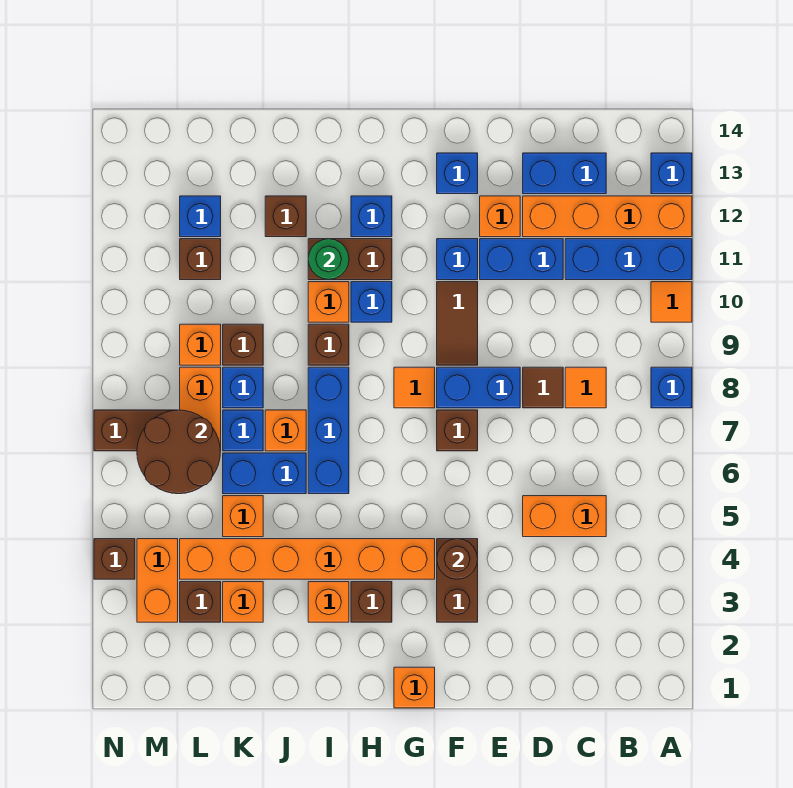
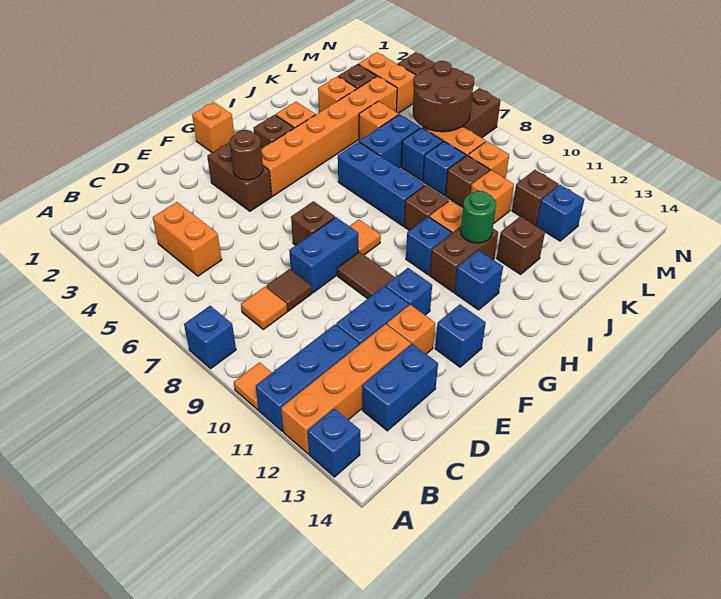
orange 1x2 brick [523,496,606,537] -> orange 1x2 brick turned to [153,202,222,276]
orange 1x1 brick [265,410,306,451] -> orange 1x1 brick moved to [471,170,514,224]

